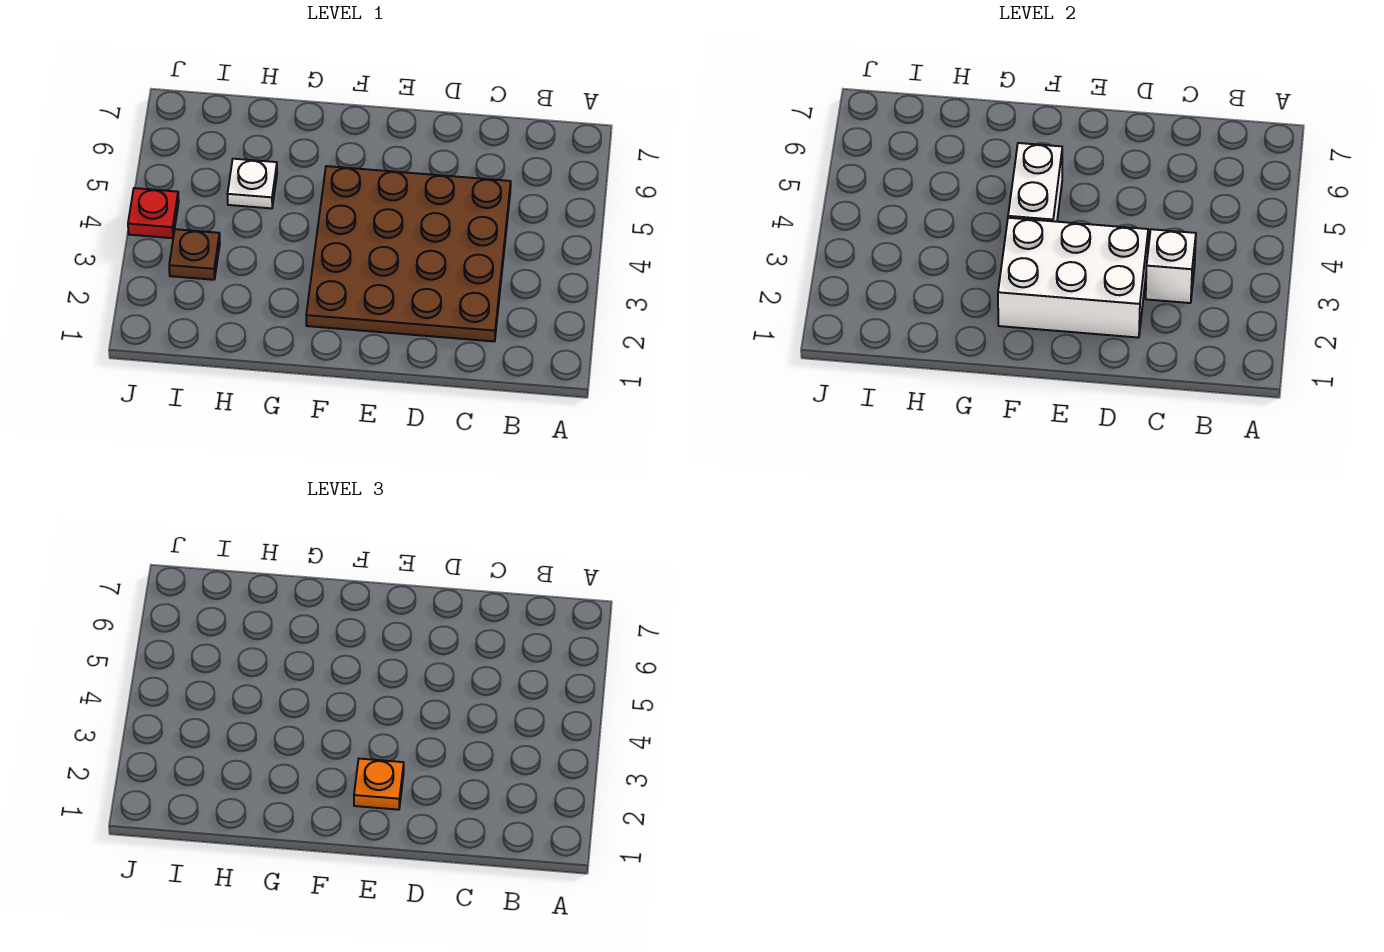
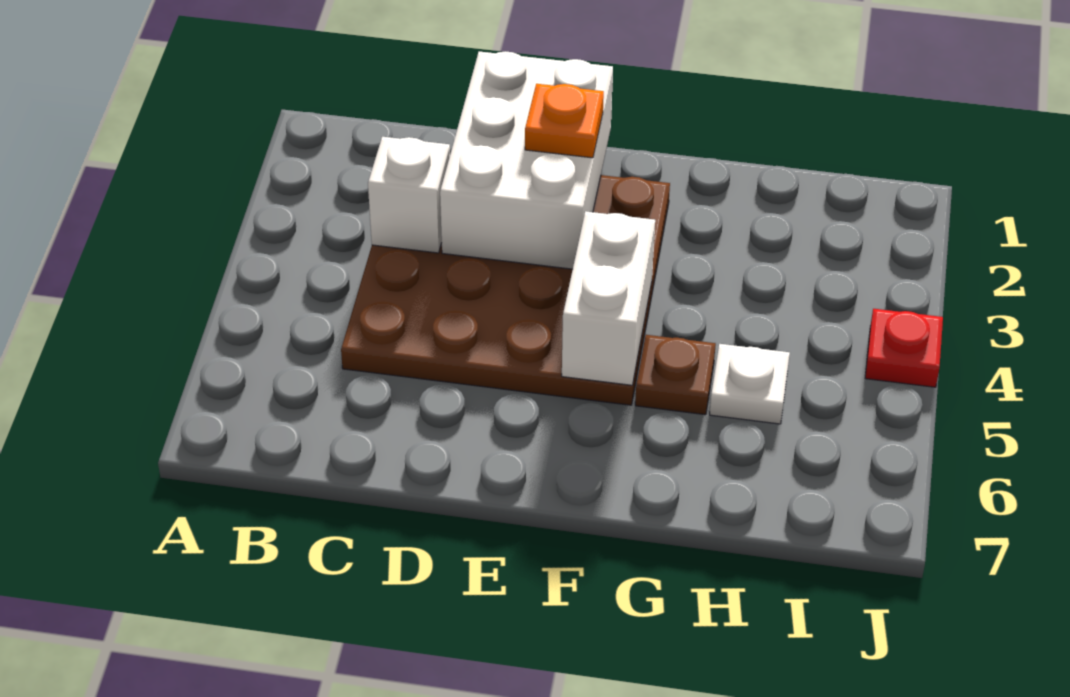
white 2x3 brick [998,218,1148,338] -> white 2x3 brick turned to [440,51,613,269]
brown 1x1 plate [169,229,220,280] -> brown 1x1 plate moved to [635,335,716,415]

